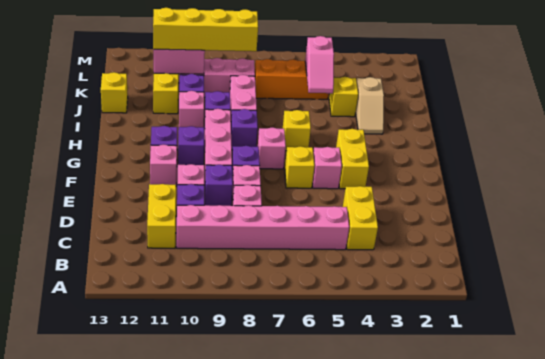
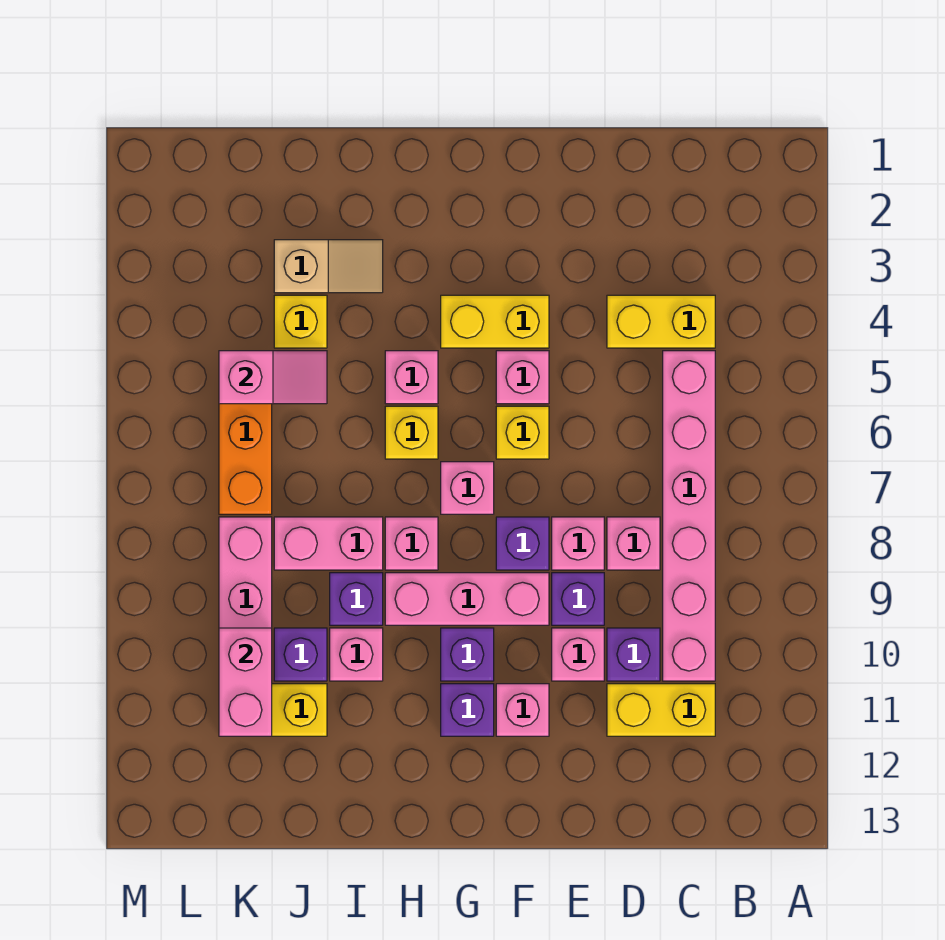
none -> pink 1x1 brick [385,351,438,404]
purple 1x1 brick [231,109,258,150] -> pink 1x1 brick [385,517,438,570]
yellow 1x1 brick [101,72,128,113] -> none
yellow 1x4 brick [153,8,258,51] -> none

